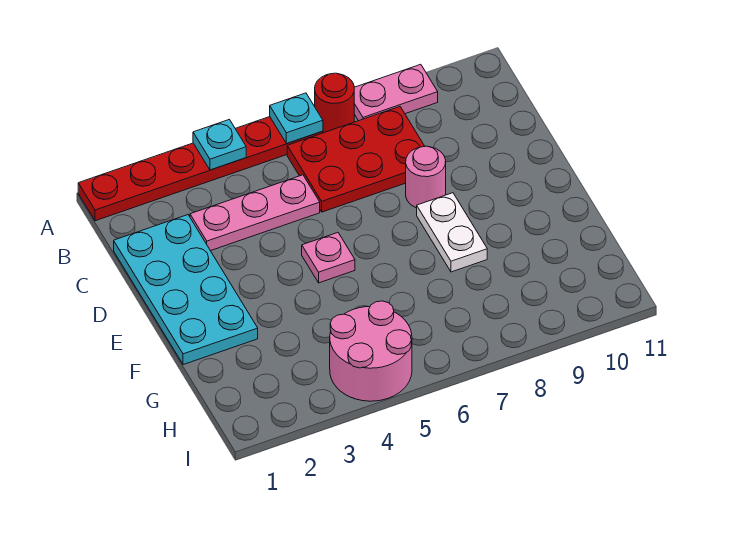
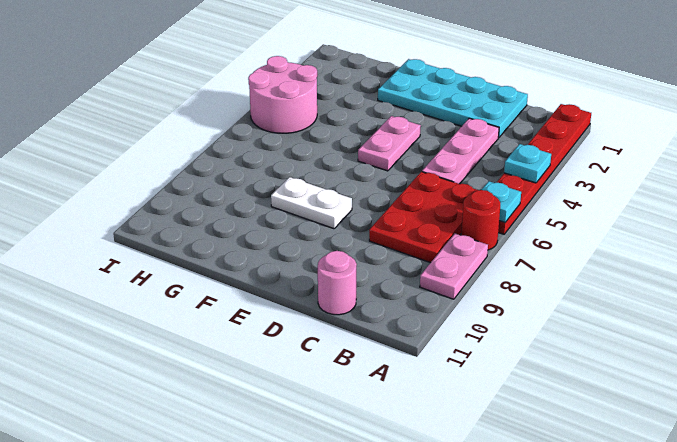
pink 1x1 round brick [406,146,446,208] -> pink 1x1 round brick moved to [318,251,357,315]
pink 1x1 plate [302,233,355,283] -> pink 1x2 plate [358,116,421,171]

